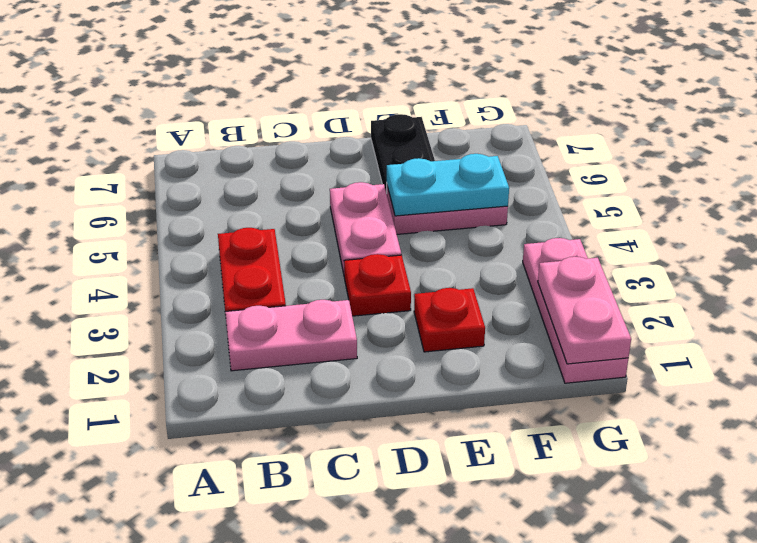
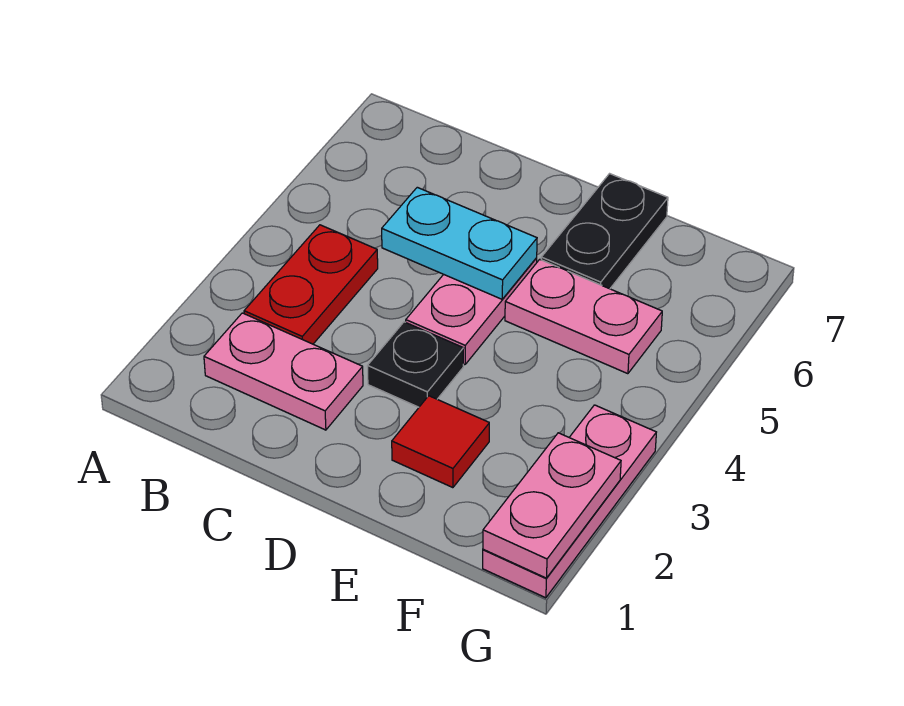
red 1x1 plate [344,254,411,316] -> black 1x1 plate [367,322,464,407]
red 1x1 plate [414,288,485,352] -> red 1x1 tile [392,396,489,488]
cyan 1x2 plate [386,154,509,216] -> cyan 1x2 plate moved to [382,187,537,299]

